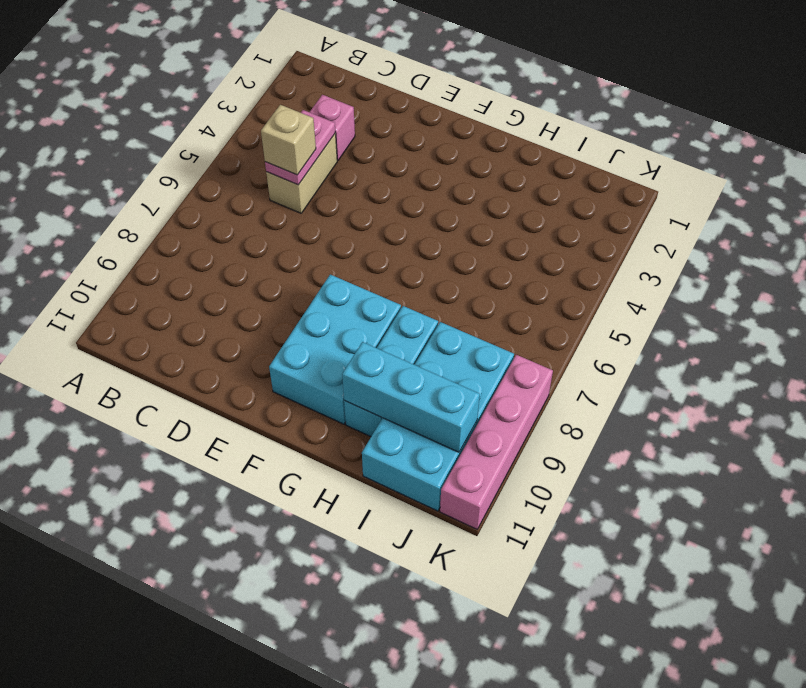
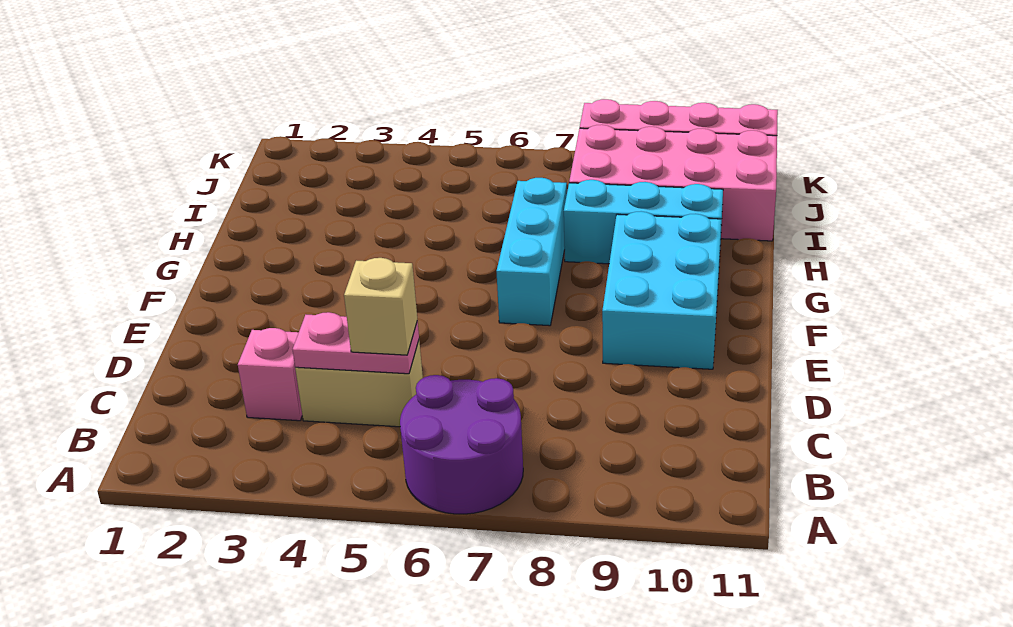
none -> purple 2x2 round brick [400,375,523,514]
cyan 2x3 brick [269,275,401,424] -> cyan 2x3 brick turned to [602,211,721,369]
cyan 1x3 brick [342,342,480,452] -> cyan 1x3 brick moved to [496,178,567,326]
cyan 2x4 brick [362,322,514,511] -> pink 2x4 brick [569,125,777,241]

